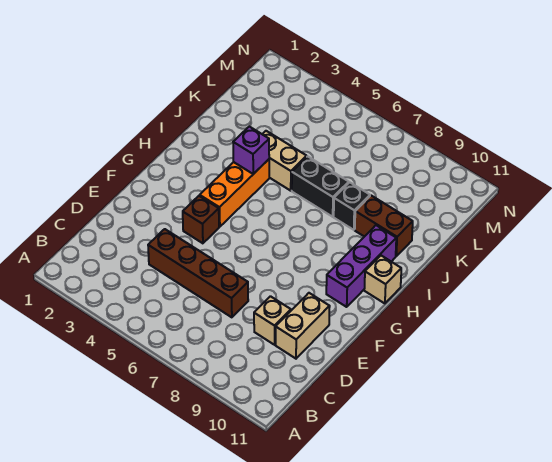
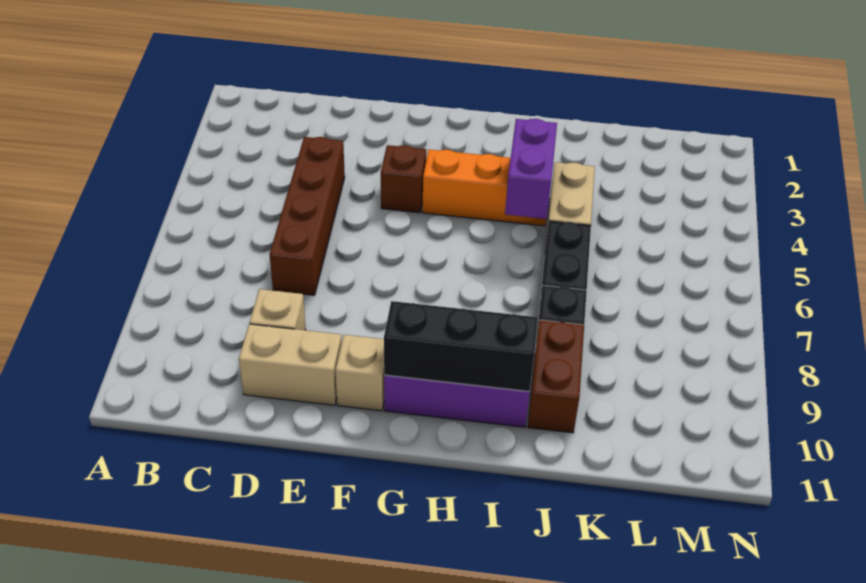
none -> black 1x3 brick [384,301,538,392]
tan 1x1 brick [364,256,401,303] -> tan 1x1 brick moved to [336,335,384,411]
purple 1x1 brick [233,126,269,174] -> purple 1x2 brick [505,119,557,219]

